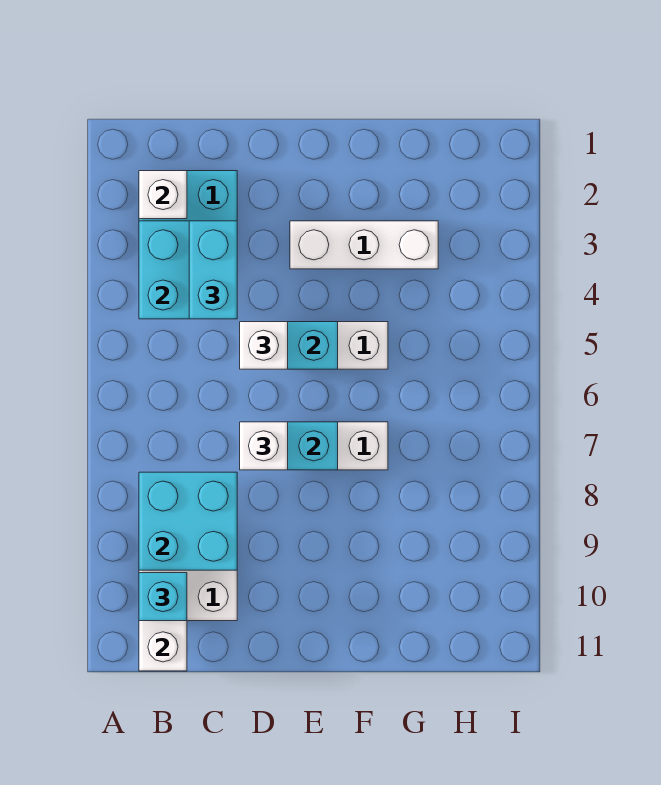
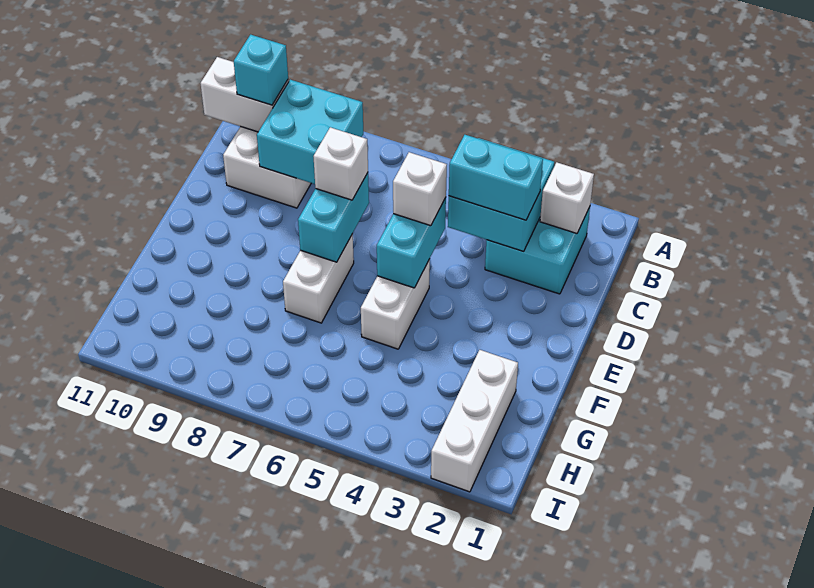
white 1x3 brick [290,221,438,269] -> white 1x3 brick moved to [431,350,518,492]

